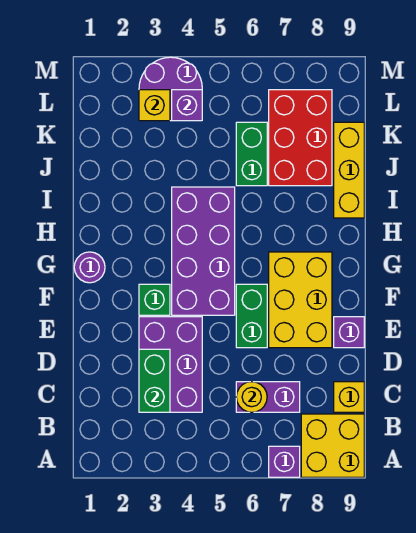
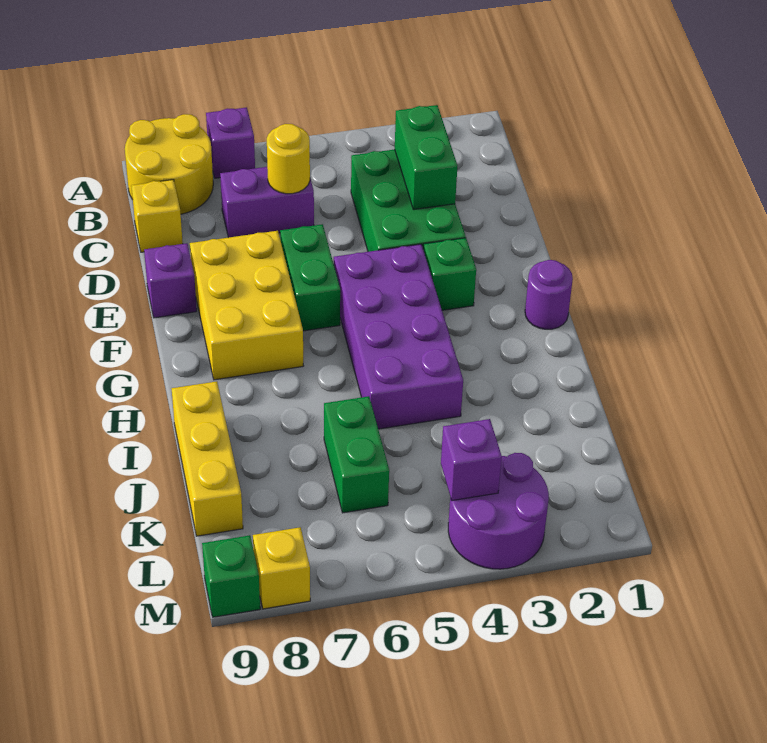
yellow 2x2 brick [301,414,364,477] -> yellow 2x2 round brick [125,114,213,214]
purple 2x3 brick [139,317,202,412] -> green 2x3 brick [351,149,466,252]
red 2x3 brick [269,90,332,186] -> none
yellow 1x1 brick [139,90,170,121] -> yellow 1x1 brick moved to [253,527,310,609]
none -> green 1x1 brick [202,535,260,617]

